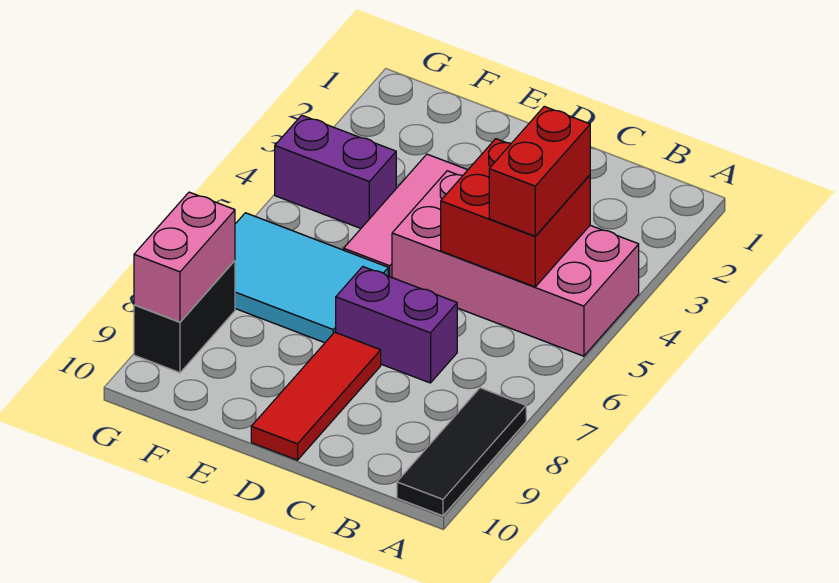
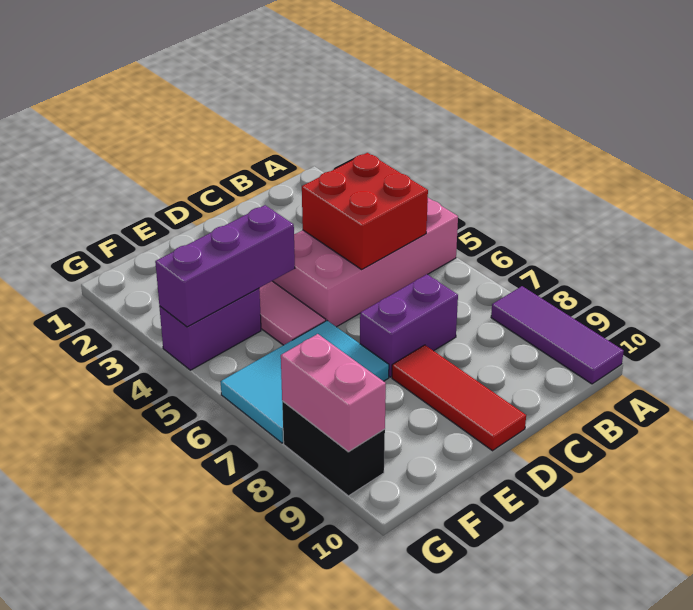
black 1x3 tile [397,388,526,516] -> purple 1x3 tile [491,286,624,384]
red 1x2 brick [489,106,590,236] -> none
none -> purple 1x3 brick [155,205,295,327]

